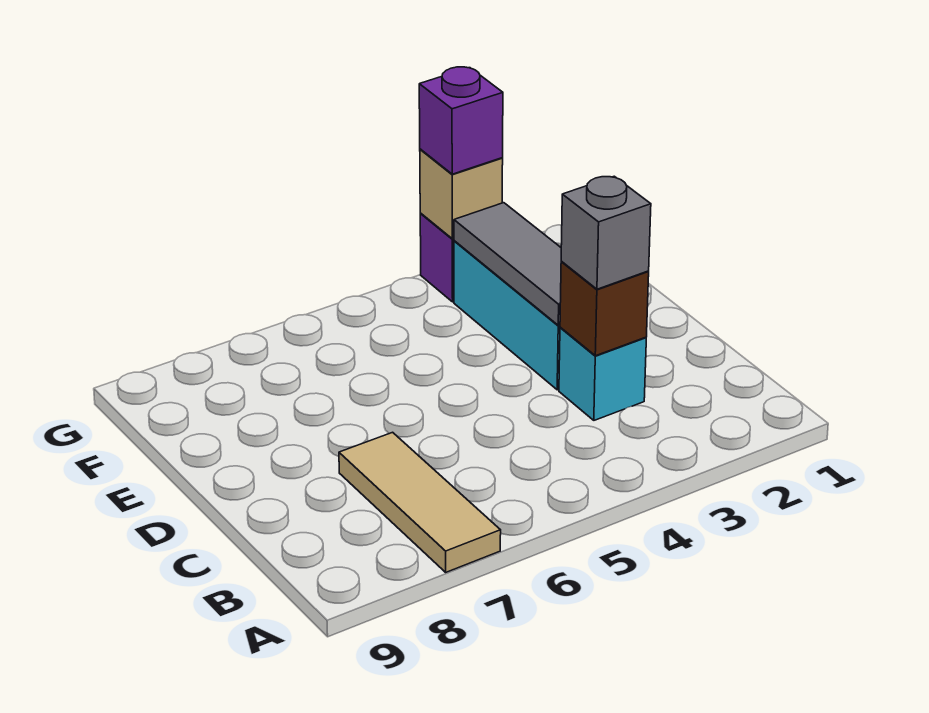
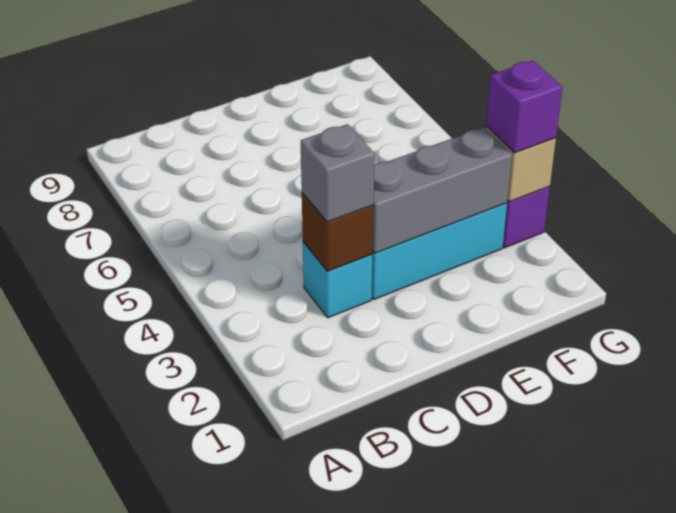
tan 1x3 tile [339,432,501,572] -> none
grey 1x3 tile [454,203,562,325] -> grey 1x3 brick [373,127,512,253]

